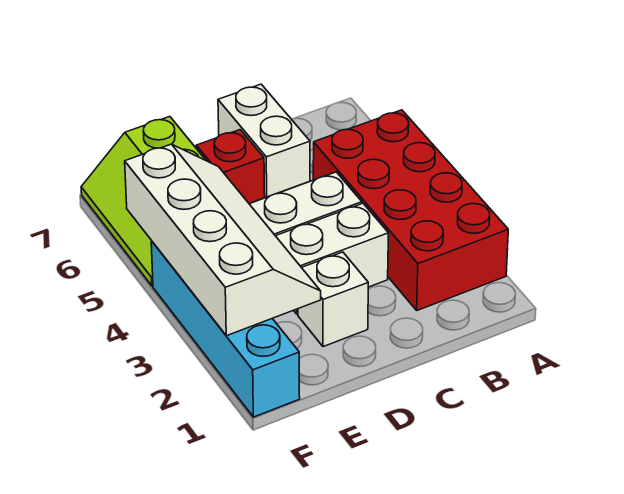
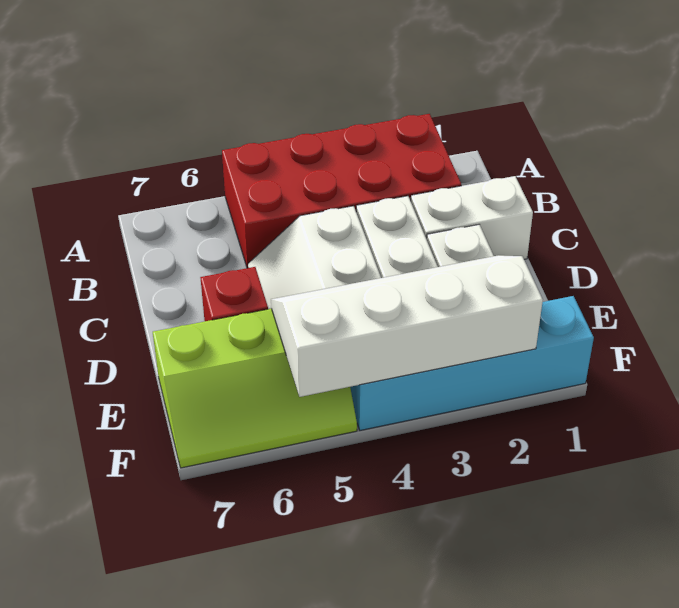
white 1x2 brick [218,84,310,198] -> white 1x2 brick moved to [411,176,533,259]

